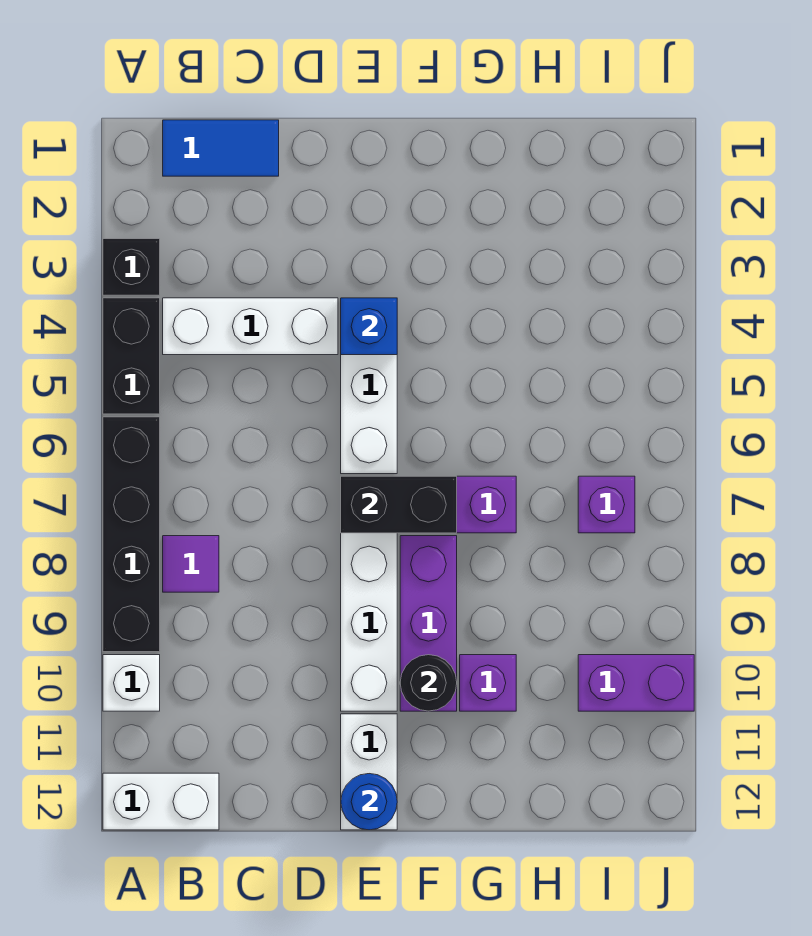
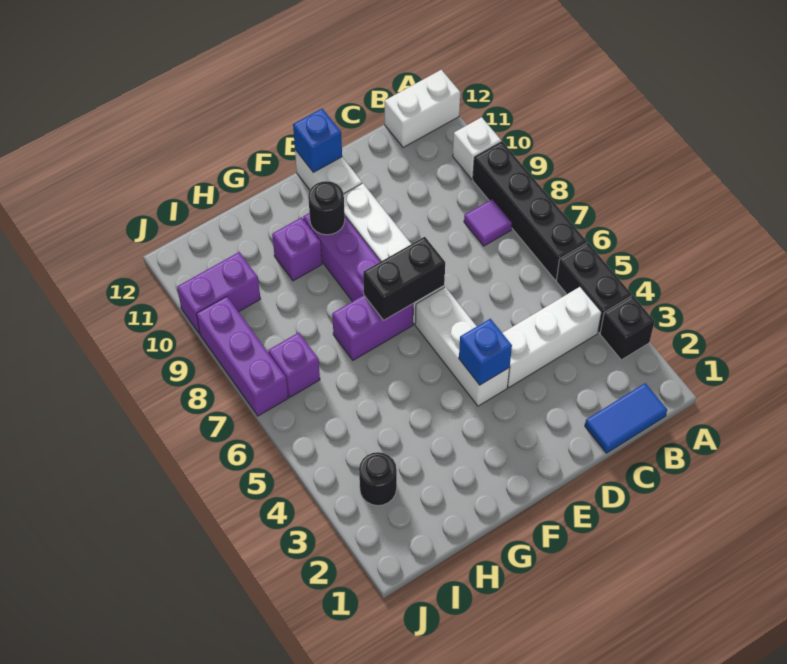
blue 1x1 round brick [341,774,397,830] -> blue 1x1 brick [293,109,342,172]
none -> black 1x1 round brick [359,452,397,506]
none -> purple 1x3 brick [196,296,288,416]

